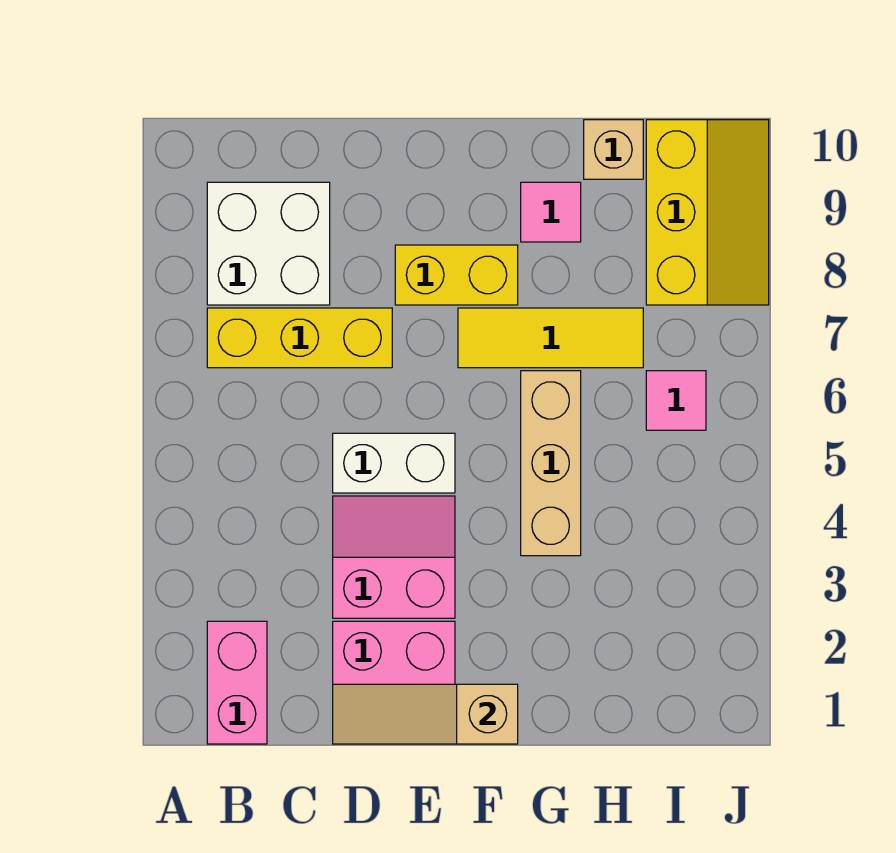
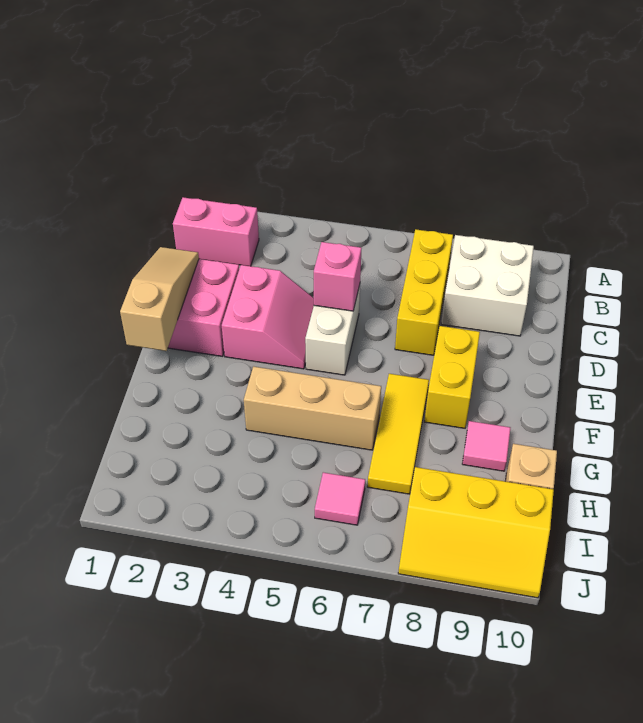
none -> pink 1x1 brick [314,242,361,311]

